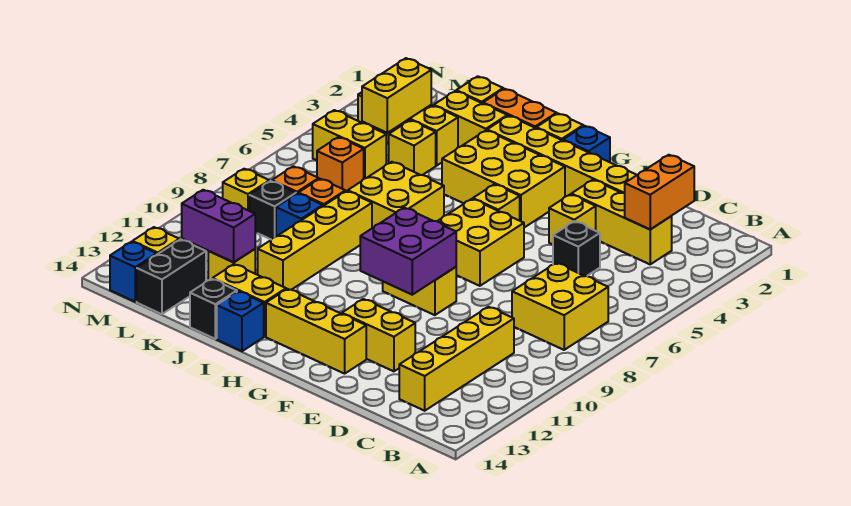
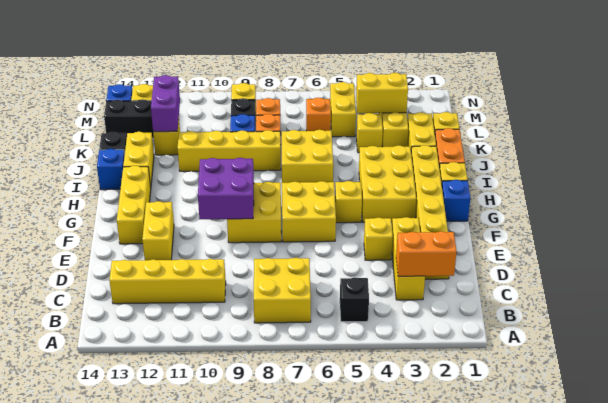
black 1x1 brick [553,221,600,276] -> black 1x1 brick moved to [340,278,369,322]
yellow 1x2 brick [383,267,456,315] -> yellow 2x2 brick [227,182,281,243]

